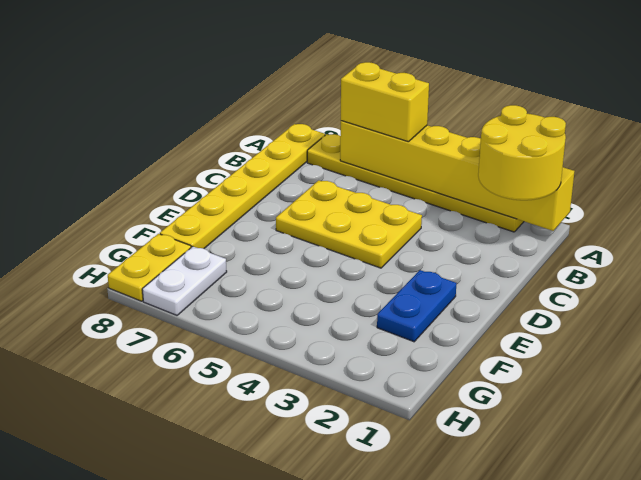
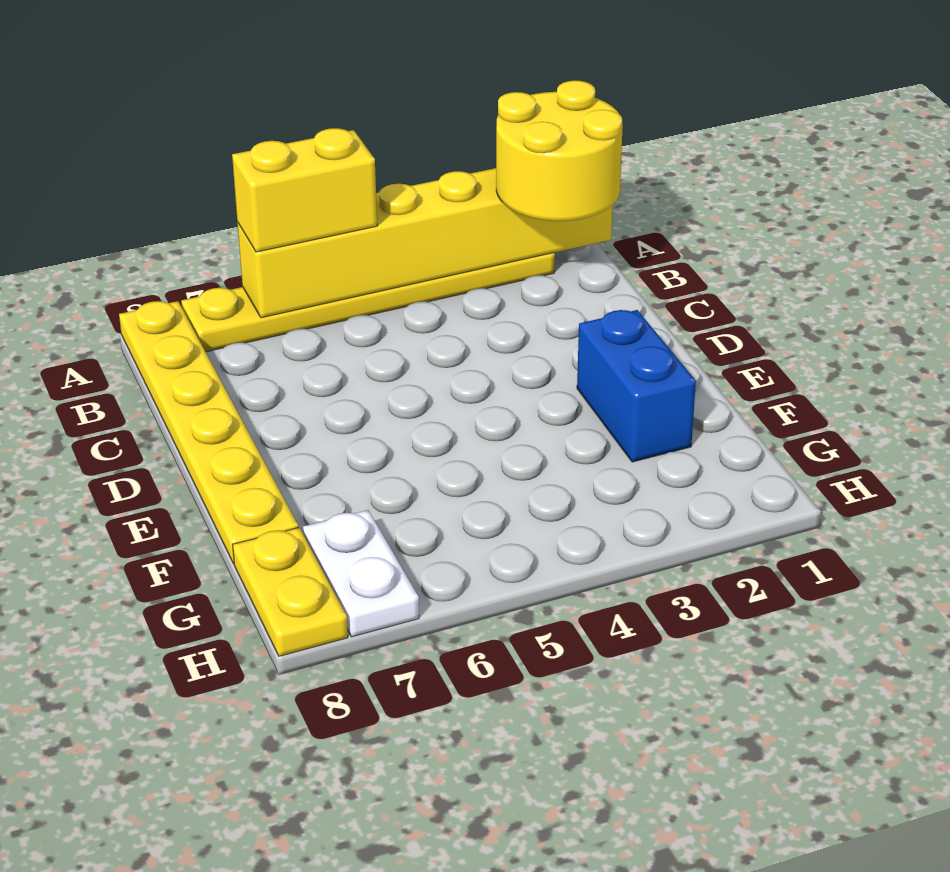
yellow 2x3 plate [276,180,422,268] -> none
blue 1x2 plate [377,270,456,342] -> blue 1x2 brick [577,310,696,462]

